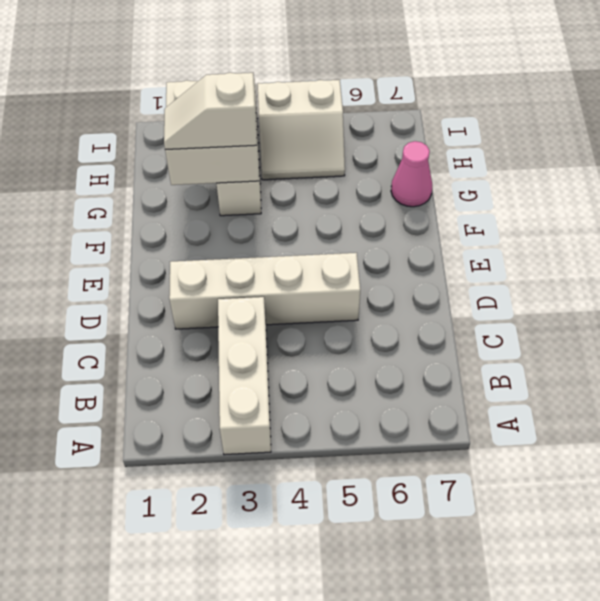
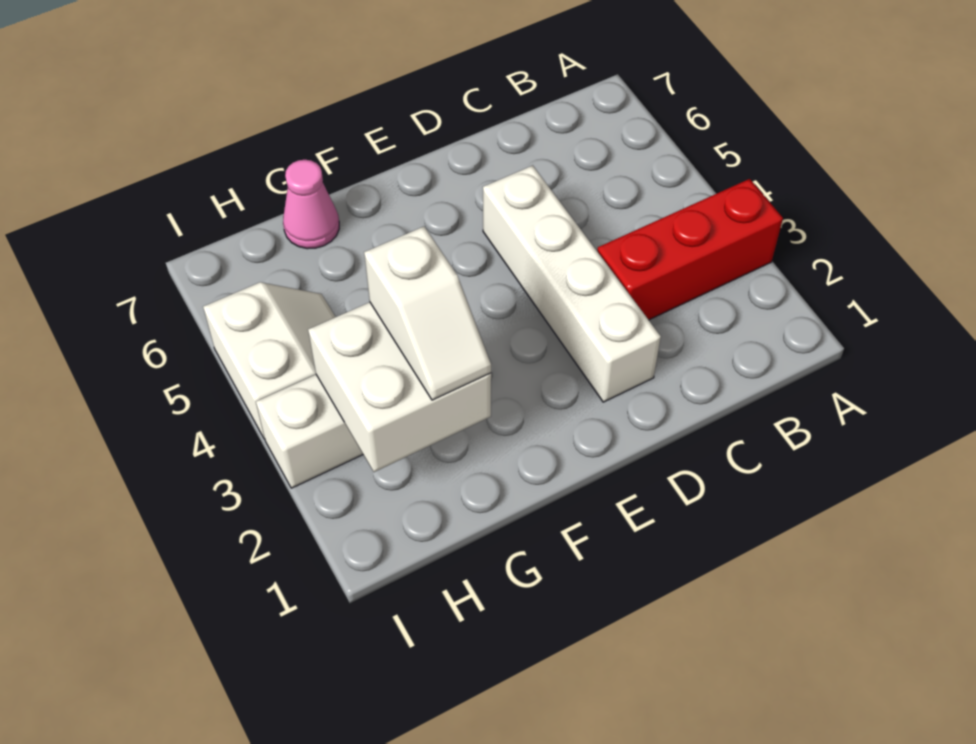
white 1x3 brick [218,297,271,455] -> red 1x3 brick [597,179,783,320]

